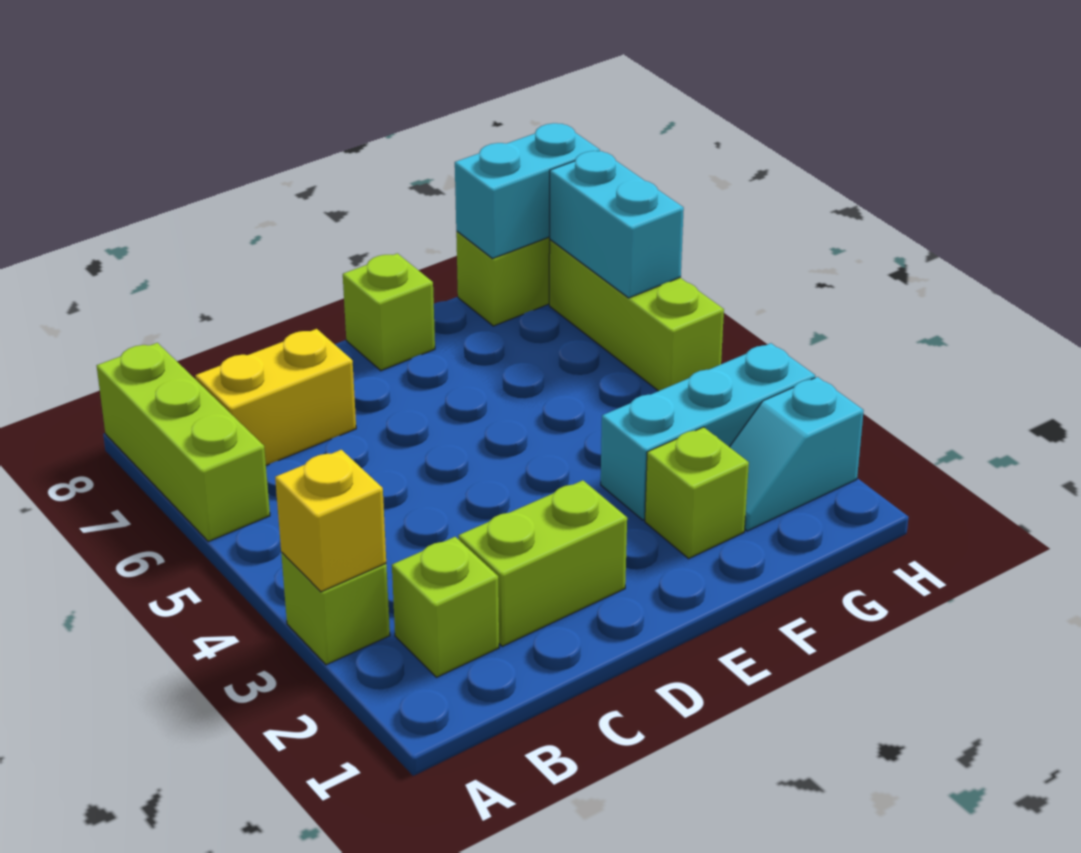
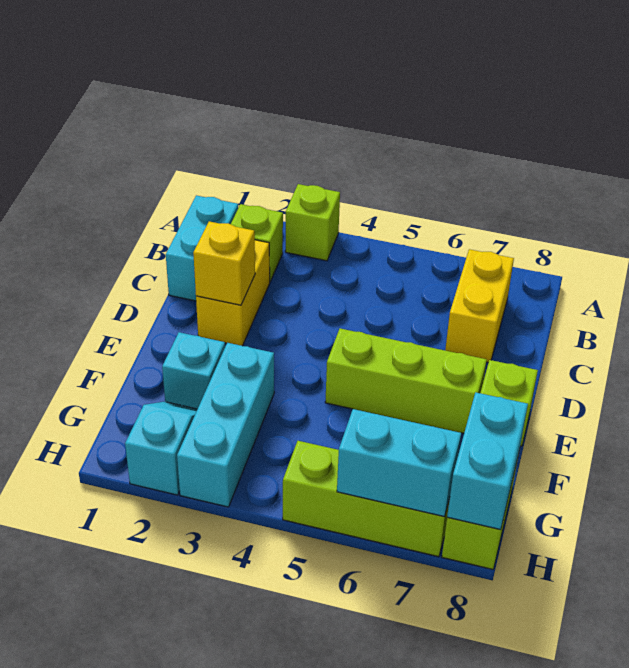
yellow 1x1 brick [275,450,386,592] -> yellow 1x1 brick moved to [193,221,255,305]
lime 1x3 brick [97,343,270,542] -> lime 1x3 brick moved to [325,329,487,433]
none -> cyan 1x2 brick [166,195,238,301]
lime 1x2 brick [458,480,627,646] -> yellow 1x2 brick [196,240,270,346]
lime 1x1 brick [645,427,749,559] -> cyan 1x1 brick [162,332,225,409]

